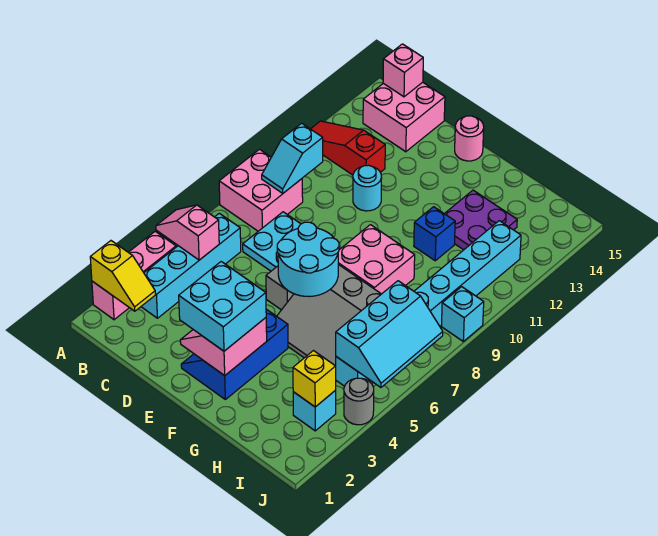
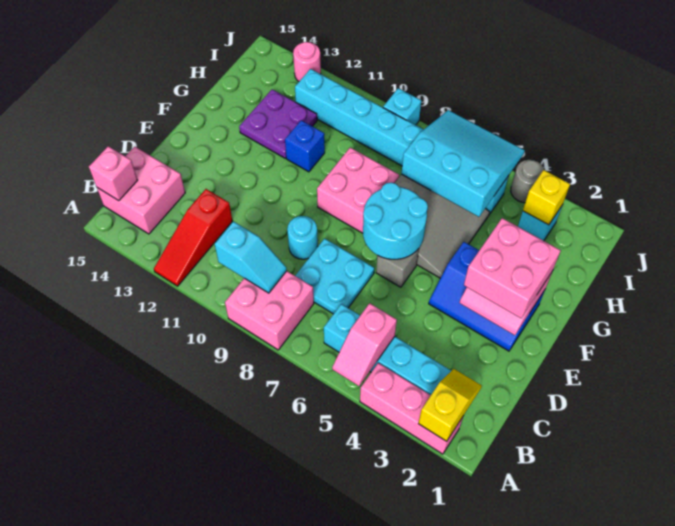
cyan 1x1 round brick [353,165,382,211] -> cyan 1x1 round brick moved to [287,216,318,259]
cyan 2x2 brick [179,262,266,351] -> pink 2x2 brick [464,218,561,318]
pink 1x1 round brick [455,116,484,161] -> pink 1x1 round brick moved to [293,42,321,81]
cyan 2x3 slope [336,281,443,387] -> cyan 3x3 slope [402,110,525,217]

